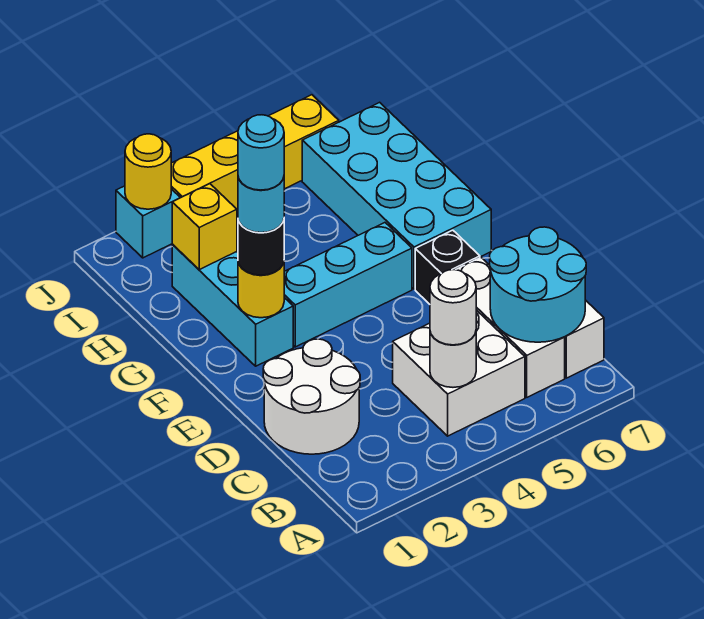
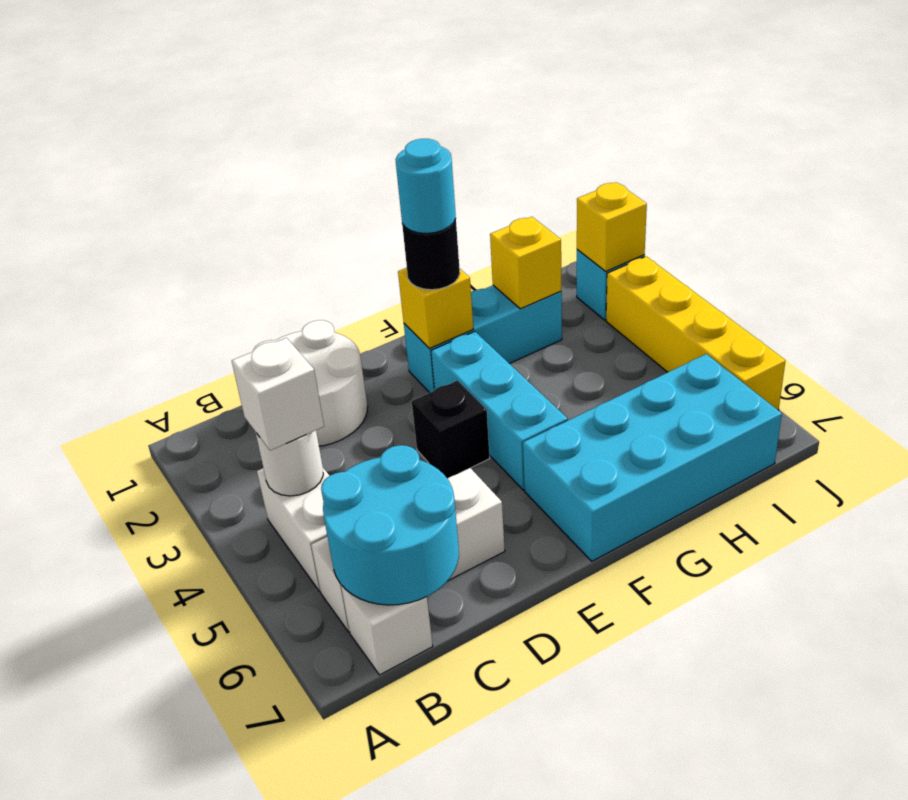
white 2x2 brick [393,310,525,436] -> white 1x2 brick [257,468,329,591]
white 1x1 round brick [430,270,476,345] -> white 1x1 brick [232,338,324,451]
black 1x1 brick [415,230,480,304] -> black 1x1 brick moved to [412,381,490,478]
yellow 1x1 round brick [238,262,284,318] -> yellow 1x1 brick [398,268,473,349]
cyan 1x1 round brick [238,115,284,190] -> none
yellow 1x1 round brick [125,134,171,209] -> yellow 1x1 brick [577,182,647,272]

